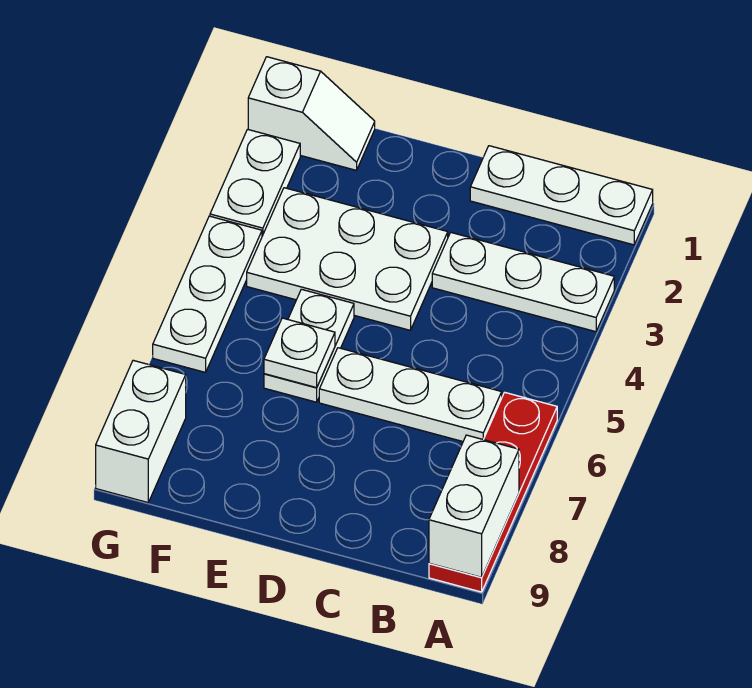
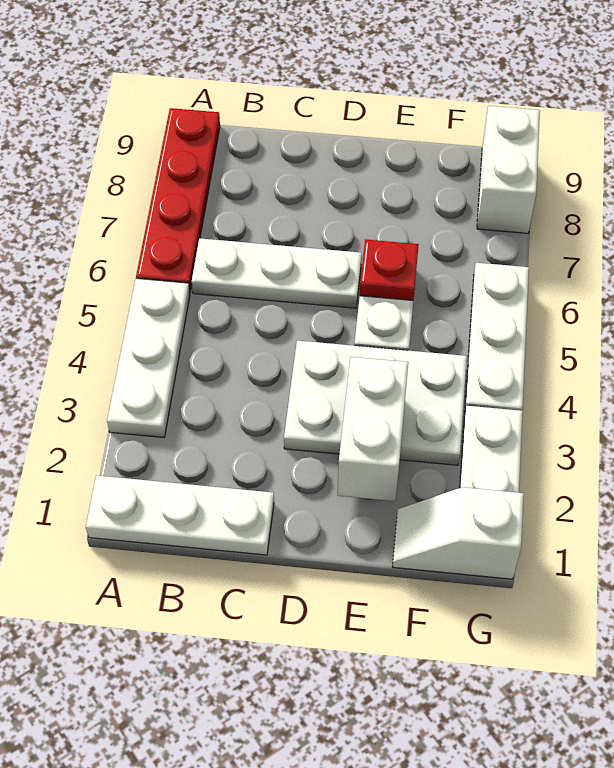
white 1x3 plate [432,233,614,332] -> white 1x3 plate turned to [107,279,190,437]
white 1x2 brick [429,435,519,577] -> white 1x2 brick moved to [338,357,408,501]
white 1x1 plate [264,318,335,388] -> red 1x1 plate [360,239,419,300]

